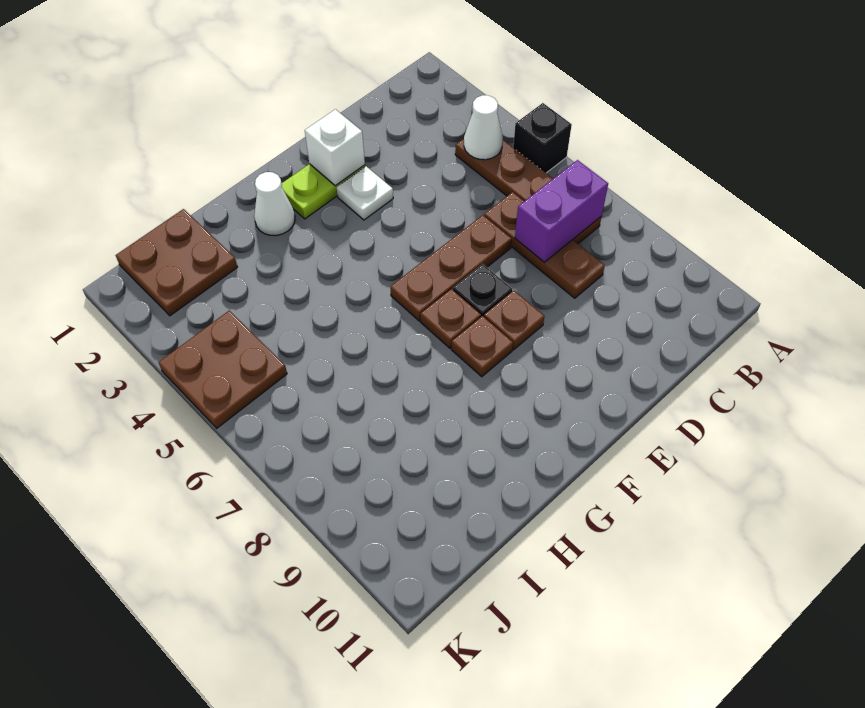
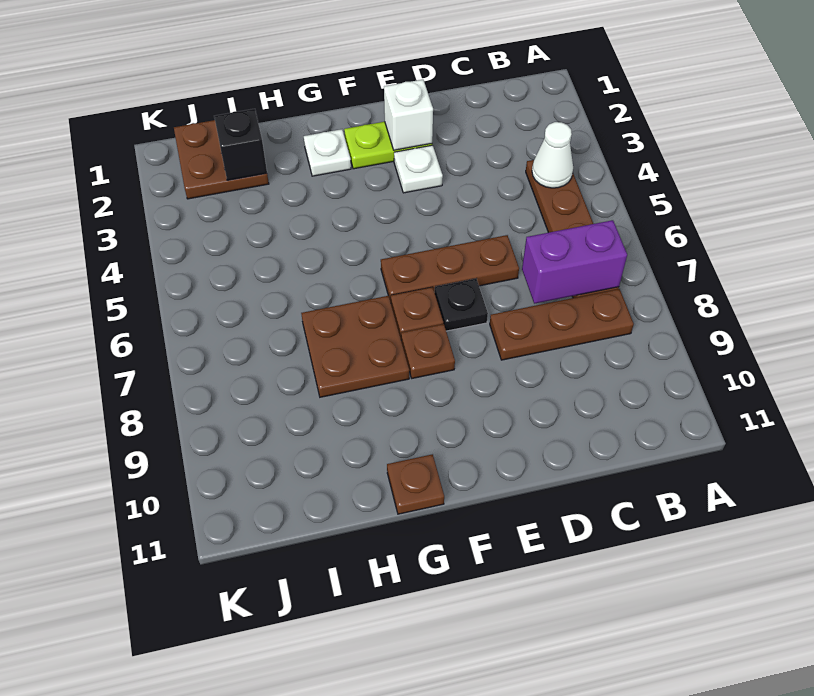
black 1x1 brick [513,103,572,173] -> black 1x1 brick moved to [214,109,267,180]
brown 1x3 plate [484,192,605,298] -> brown 1x3 plate turned to [490,289,634,360]
brown 1x1 plate [484,291,544,350] -> brown 1x1 plate moved to [387,454,444,514]
white 1x1 cone [254,172,295,236] -> white 1x1 plate [304,129,351,176]
brown 2x2 plate [159,311,287,428] -> brown 2x2 plate moved to [301,296,409,397]

